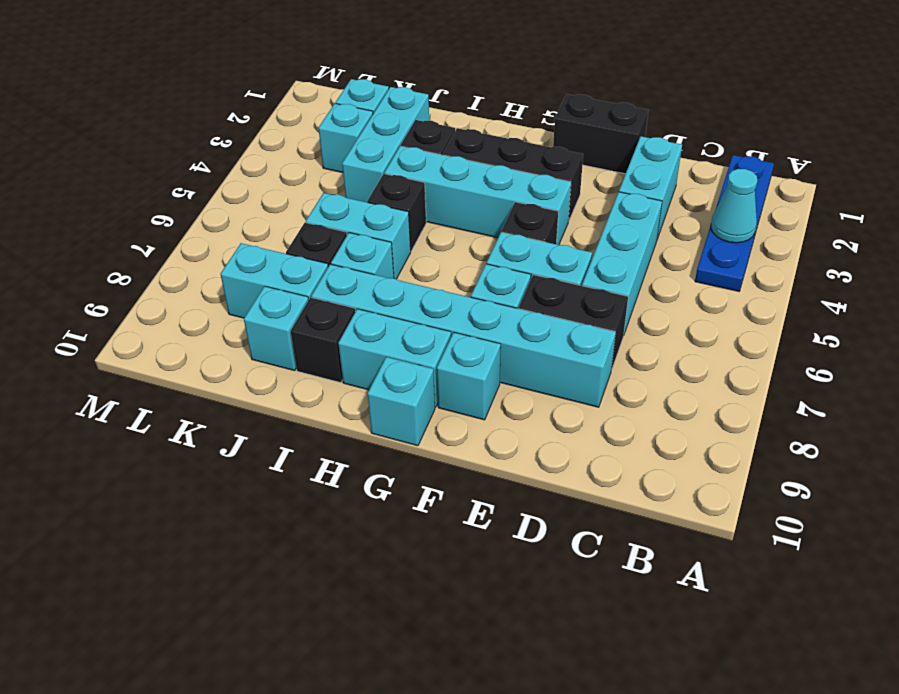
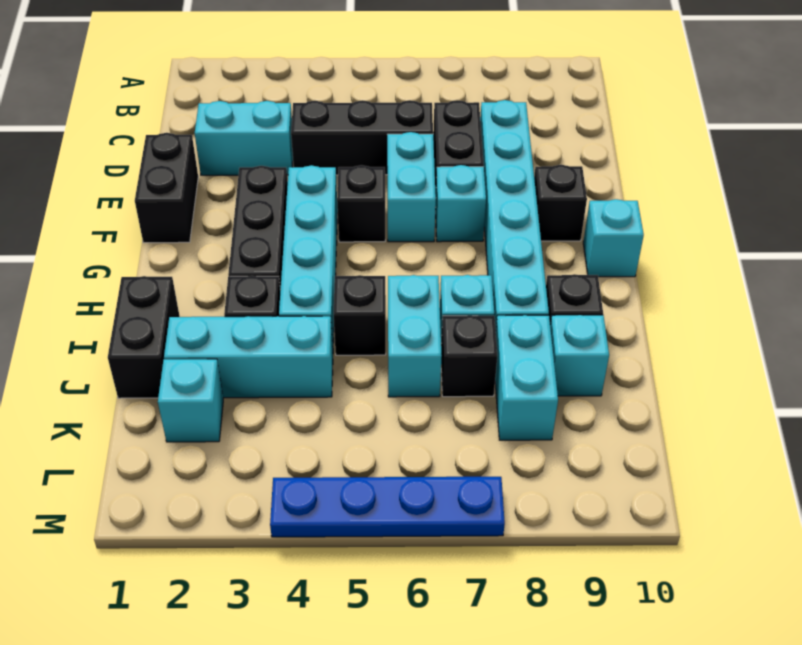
blue 1x4 plate [695,155,774,291] -> blue 1x4 plate moved to [270,477,505,537]
cyan 1x1 cone [711,169,757,243] -> none
cyan 1x3 brick [582,192,662,336] -> black 1x3 brick [291,100,433,175]
cyan 1x1 brick [437,332,501,420] -> black 1x1 brick [534,165,587,241]
cyan 1x2 brick [338,309,451,407] -> none
none -> black 1x2 brick [108,276,180,398]
cyan 1x1 brick [318,103,373,173] -> none

